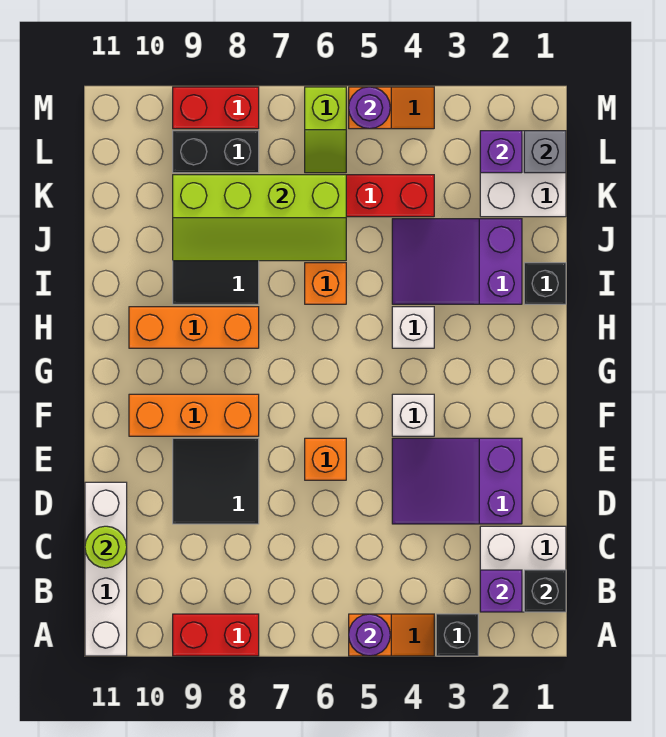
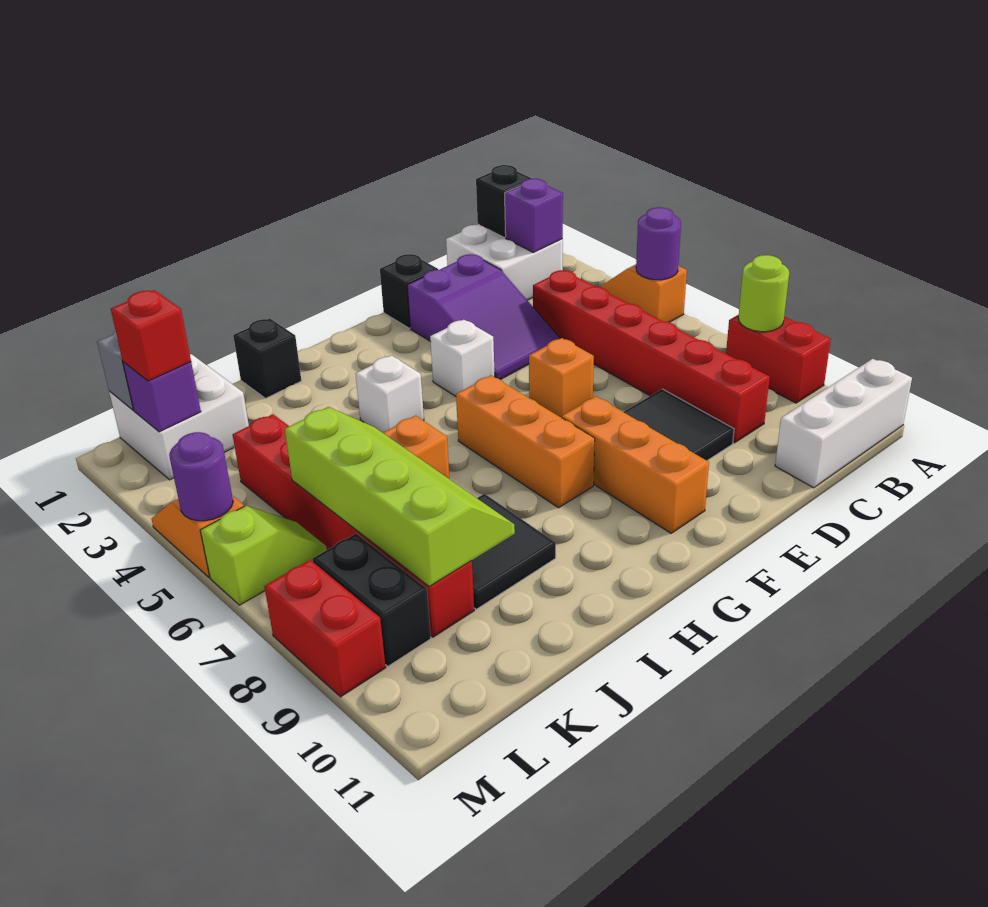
black 1x1 brick [436,614,478,656] -> black 1x1 brick moved to [380,254,438,328]
white 1x4 brick [85,482,127,656] -> white 1x3 brick [775,359,912,488]
none -> red 1x6 brick [533,270,770,443]
lime 1x1 round brick [85,526,127,568] -> lime 1x1 round brick moved to [738,255,789,332]
orange 1x3 brick [129,307,259,348] -> orange 1x3 brick moved to [456,375,595,508]
purple 2x3 slope [392,219,522,304] -> none
none -> red 1x1 brick [111,290,191,381]

